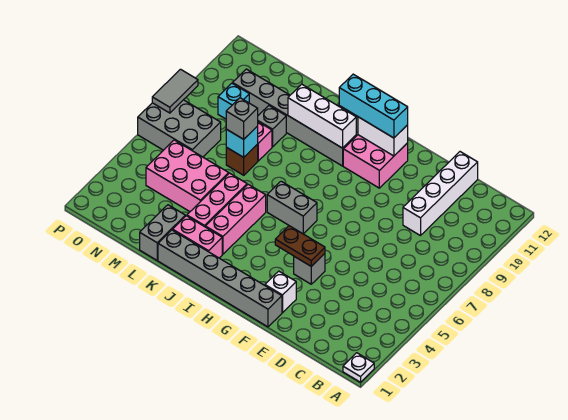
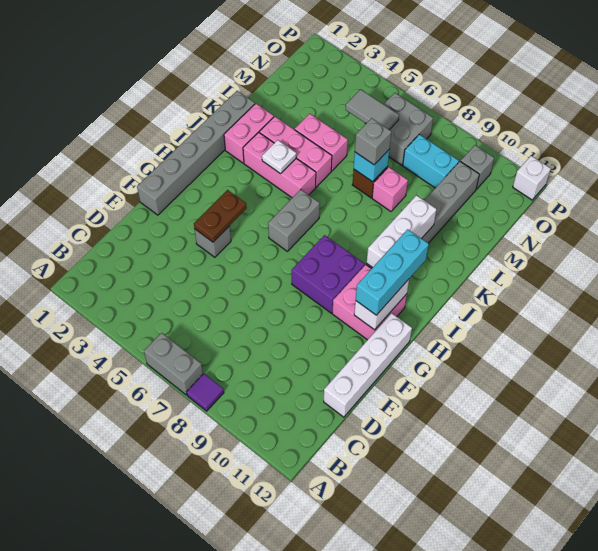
white 1x1 plate [343,353,374,382] -> white 1x1 plate moved to [262,140,296,174]
none -> purple 1x1 tile [187,374,224,411]
white 1x4 brick [403,152,478,236] -> white 1x4 brick turned to [324,313,412,417]
white 1x1 brick [265,271,296,313] -> white 1x1 brick moved to [513,156,551,200]
none -> purple 2x2 brick [292,235,365,313]
grey 1x2 brick [140,205,185,260] -> grey 1x2 brick moved to [144,333,203,395]
pink 2x3 brick [146,140,229,212] -> pink 1x2 brick [295,114,348,171]
grey 1x1 brick [258,106,286,147] -> grey 1x1 brick moved to [461,145,494,189]
grey 2x3 brick [138,100,221,157] -> grey 2x2 brick [365,93,433,165]
cyan 1x1 brick [218,83,249,119] -> cyan 1x2 brick [403,134,459,188]
grey 1x2 tile [152,69,198,113] -> grey 1x2 tile moved to [346,89,399,130]

